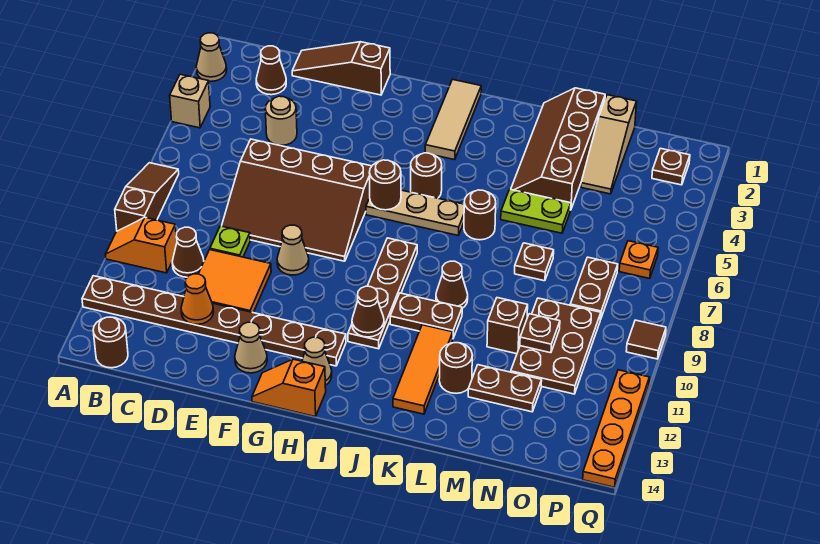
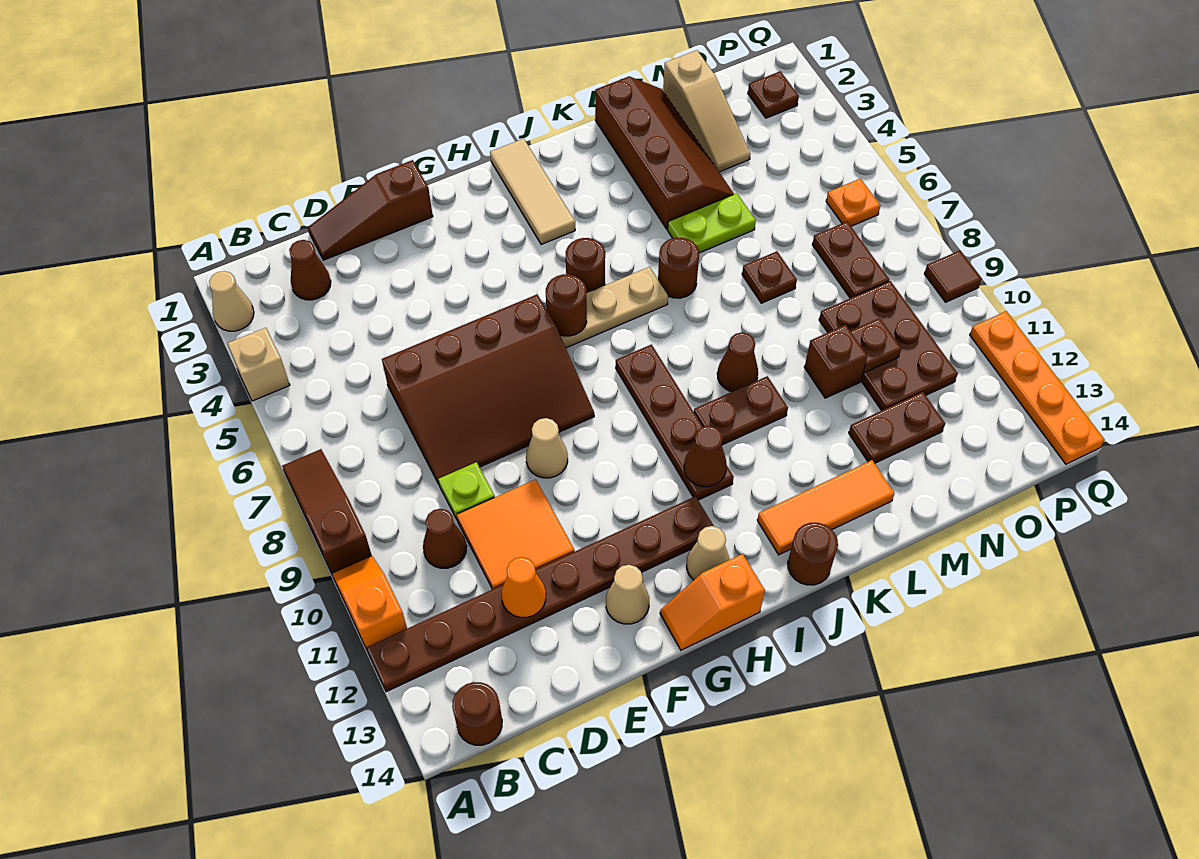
orange 1x2 slope [105,217,177,273] -> orange 1x2 slope turned to [332,556,407,649]
tan 1x1 round brick [265,96,297,145] -> none
orange 1x3 tile [393,325,453,414] -> orange 1x3 tile turned to [757,460,895,555]
brown 2x4 slope [511,88,605,209] -> brown 2x4 slope turned to [595,76,734,229]
brown 1x1 round brick [439,343,472,393] -> brown 1x1 round brick moved to [788,523,838,585]

